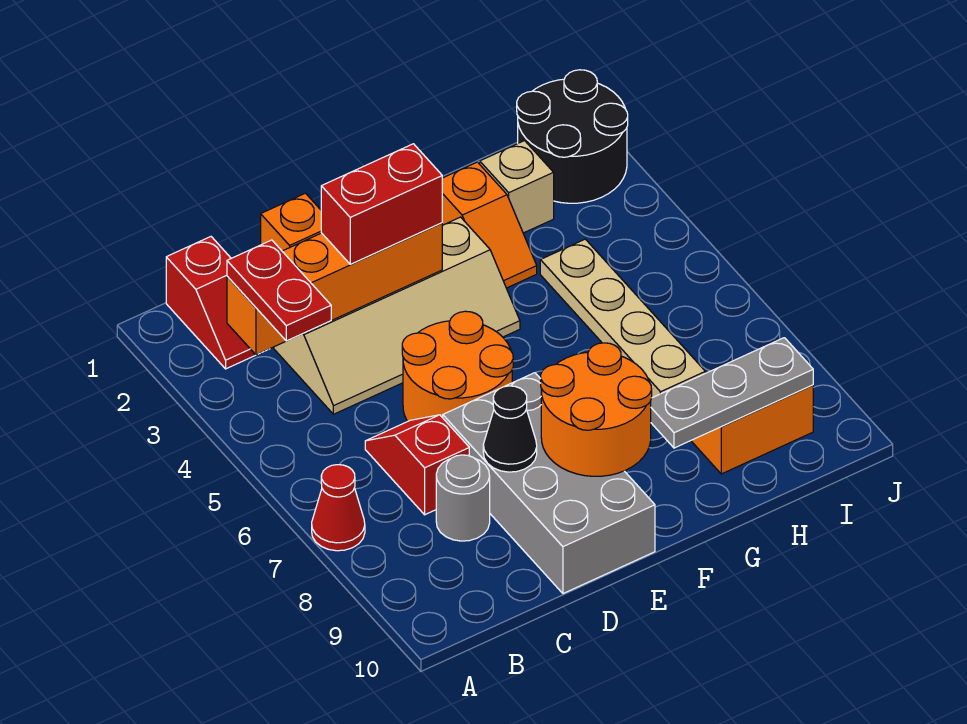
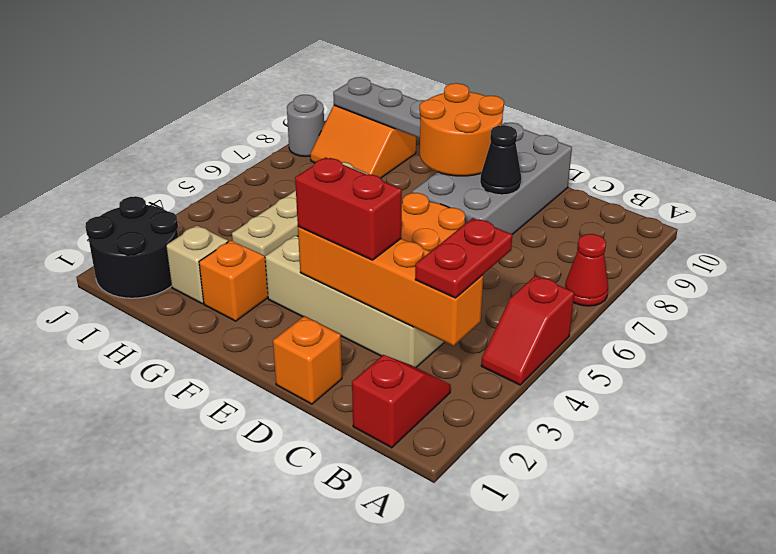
red 1x2 slope [365,415,469,515] -> red 1x2 slope moved to [481,276,574,385]
grey 1x1 round brick [436,455,490,541] -> grey 1x1 round brick moved to [287,95,324,157]

